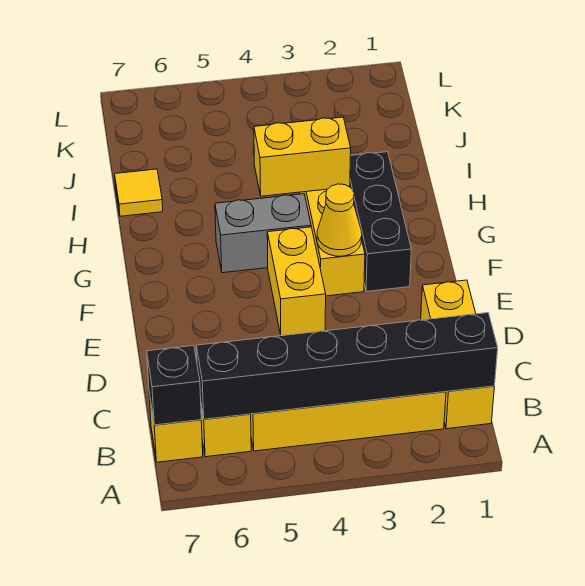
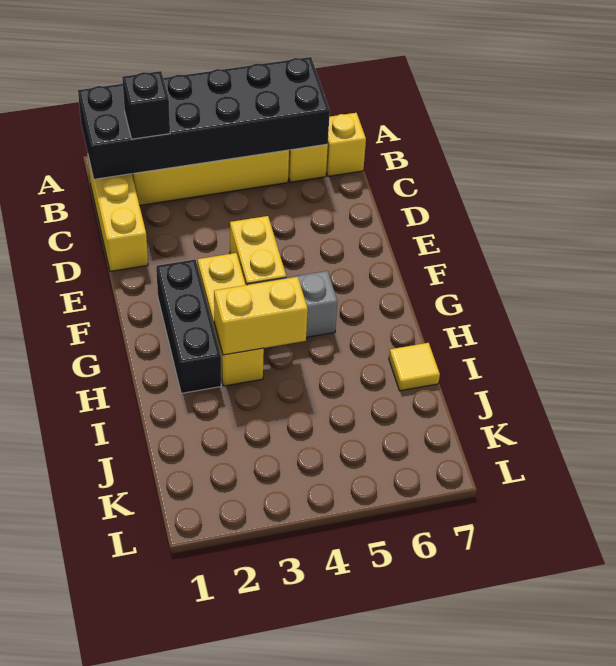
black 1x6 brick [196,313,498,419] -> black 2x6 brick [78,57,330,179]
black 1x1 brick [147,346,201,425] -> black 1x1 brick moved to [122,71,170,139]
yellow 1x1 cone [317,184,362,256] -> none

